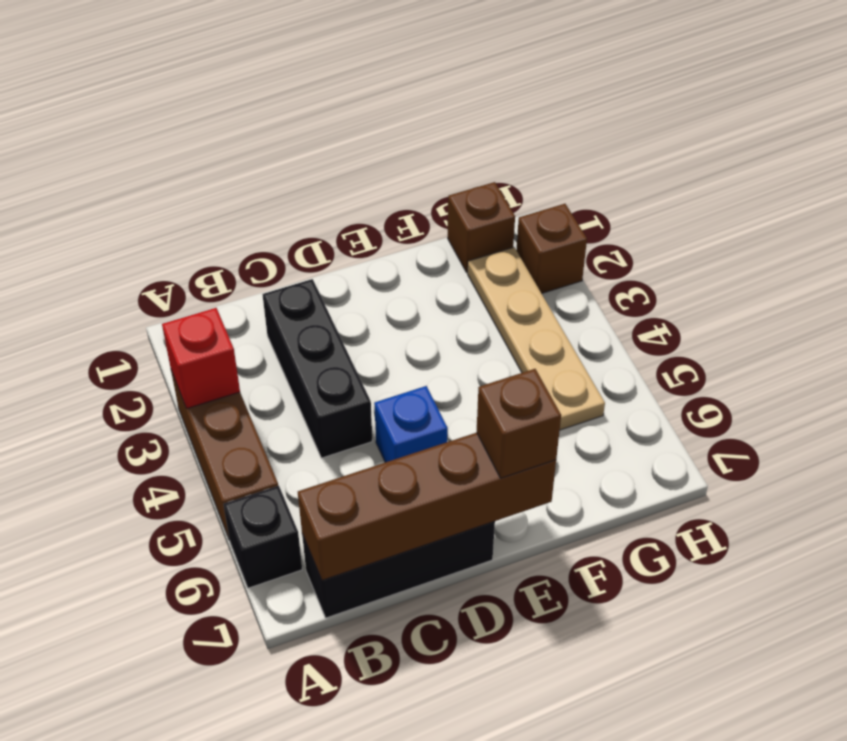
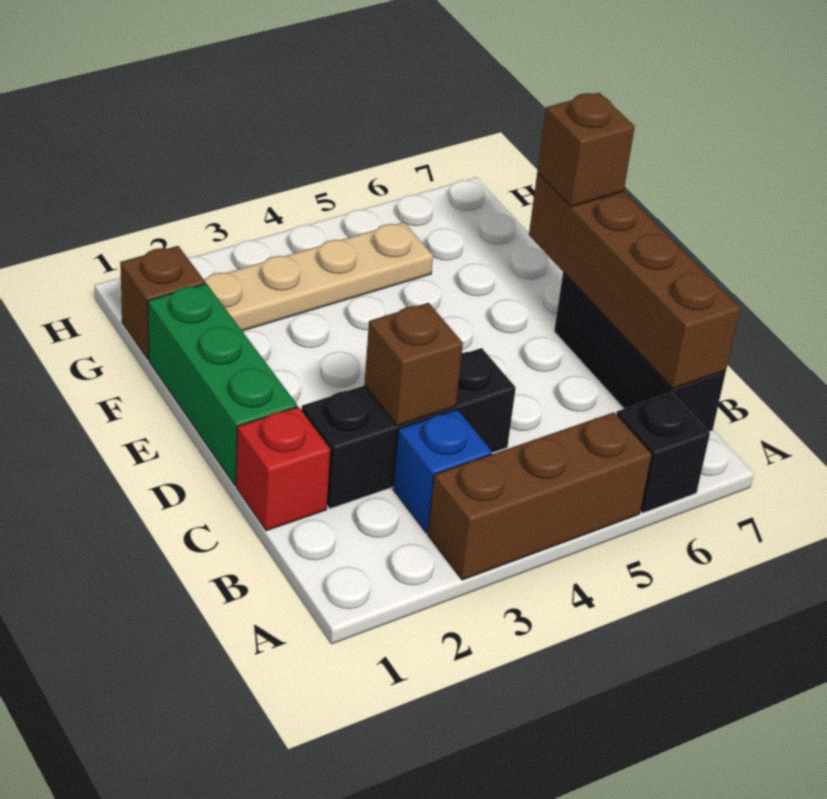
red 1x1 brick [162,308,240,409] -> red 1x1 brick moved to [236,407,330,531]
none -> green 1x3 brick [148,284,297,485]
blue 1x1 brick [374,386,448,462] -> blue 1x1 brick moved to [393,410,492,533]
brown 1x1 brick [516,204,587,294] -> brown 1x1 brick moved to [364,303,463,426]

